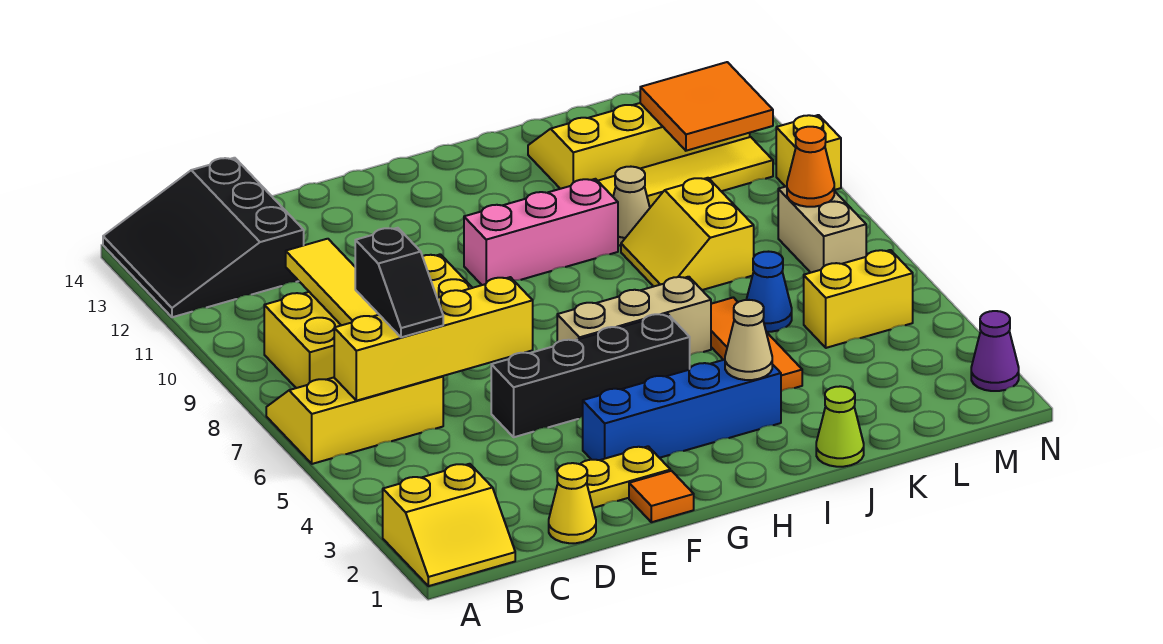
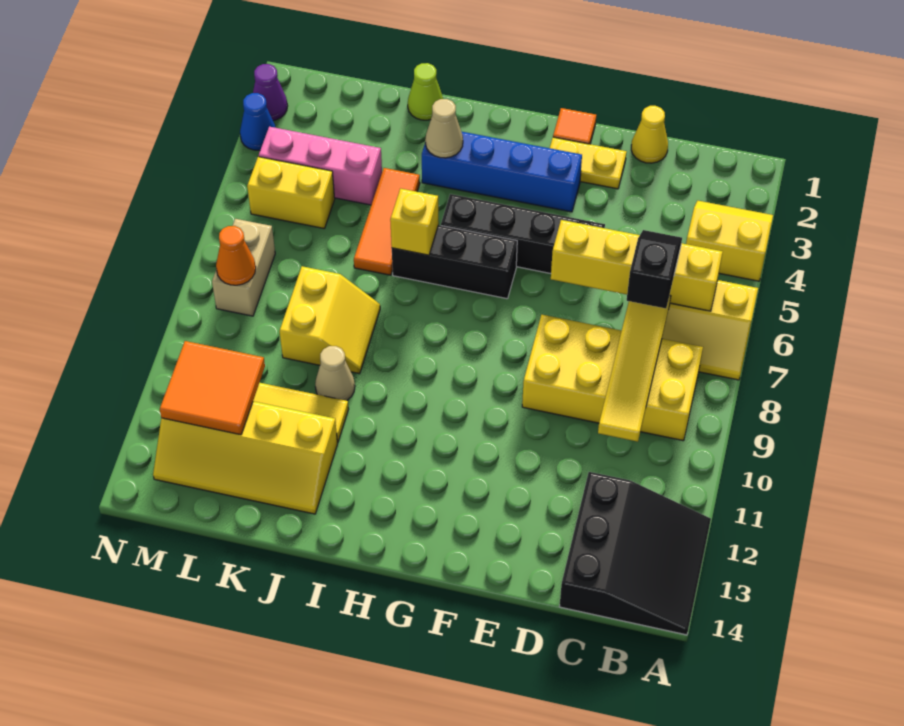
yellow 2x2 slope [383,464,515,586] -> yellow 2x2 slope moved to [686,201,773,281]
tan 1x3 brick [557,277,711,355] -> black 1x3 brick [392,225,517,299]
pink 1x3 brick [464,179,618,285] -> pink 1x3 brick moved to [259,127,382,205]
blue 1x1 cone [746,252,792,332] -> blue 1x1 cone moved to [240,93,276,150]
yellow 1x1 brick [776,115,841,190] -> yellow 1x1 brick moved to [390,189,439,255]

